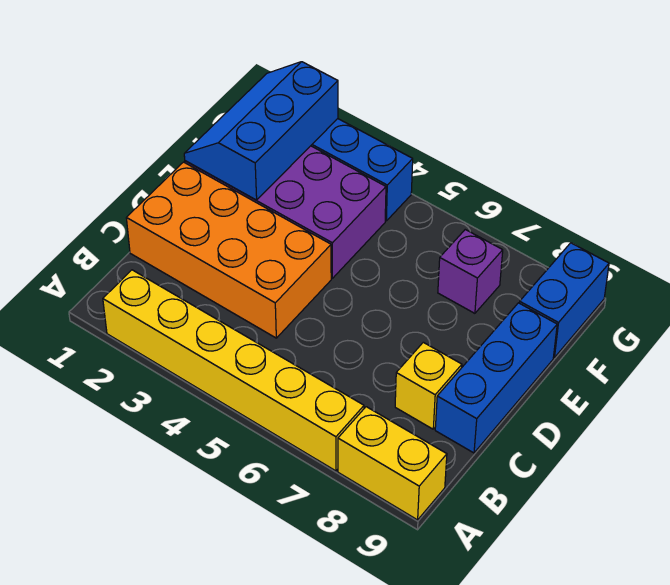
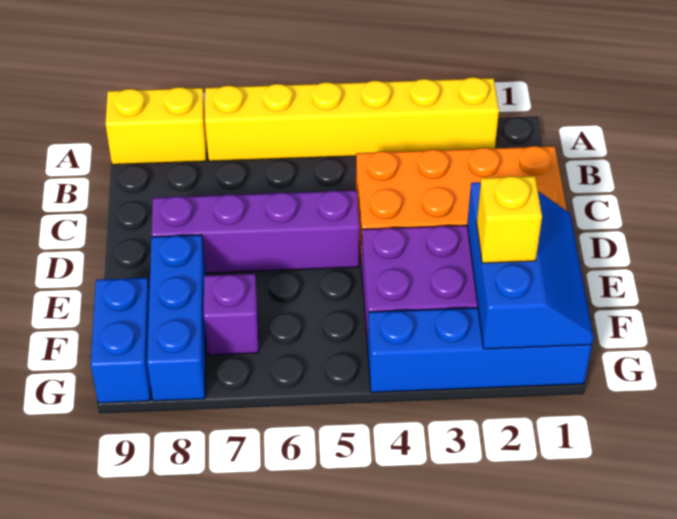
yellow 1x1 brick [395,342,462,429] -> yellow 1x1 brick moved to [477,176,542,263]
blue 1x3 brick [435,303,557,453] -> blue 1x3 brick moved to [147,235,206,401]
none -> purple 1x4 brick [151,190,360,273]

